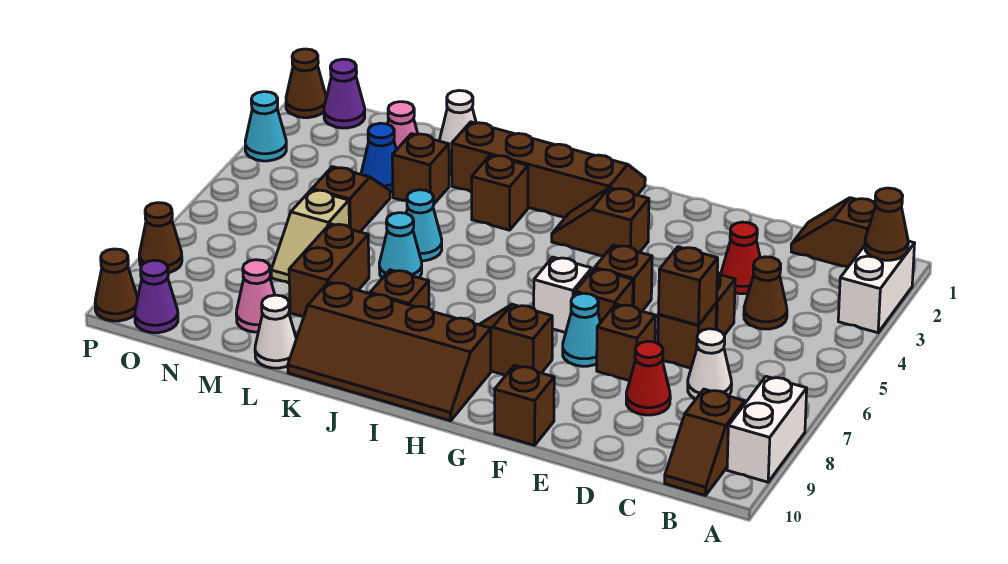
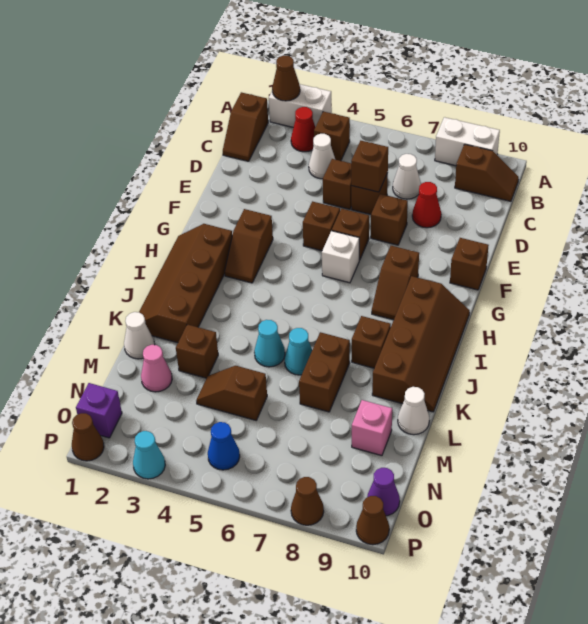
brown 1x1 cone [744,257,787,329] -> white 1x1 cone [309,134,335,179]
red 1x1 cone [721,222,760,294] -> red 1x1 cone moved to [291,107,315,152]
cyan 1x1 cone [563,293,600,366] -> none
brown 1x1 brick [472,155,528,230] -> brown 1x1 brick moved to [314,111,350,161]
brown 1x2 brick [289,224,369,316] -> brown 1x2 brick turned to [299,332,350,412]
blue 1x1 cone [361,123,396,192] -> blue 1x1 cone moved to [208,422,240,470]
tan 1x2 slope [271,190,349,283] -> none
pink 1x1 cone [236,260,275,332] -> pink 1x1 brick [352,400,392,456]
purple 1x1 cone [324,59,365,128] -> purple 1x1 brick [76,383,122,438]

